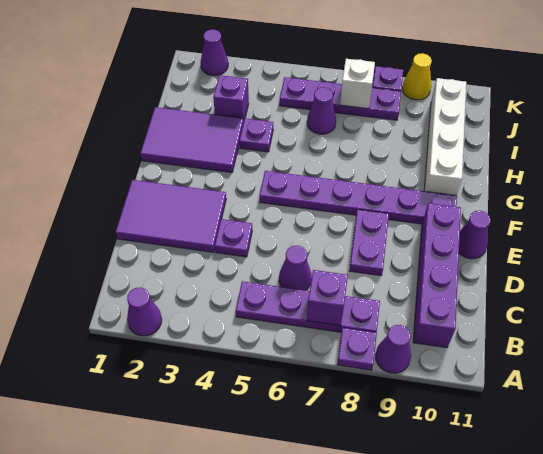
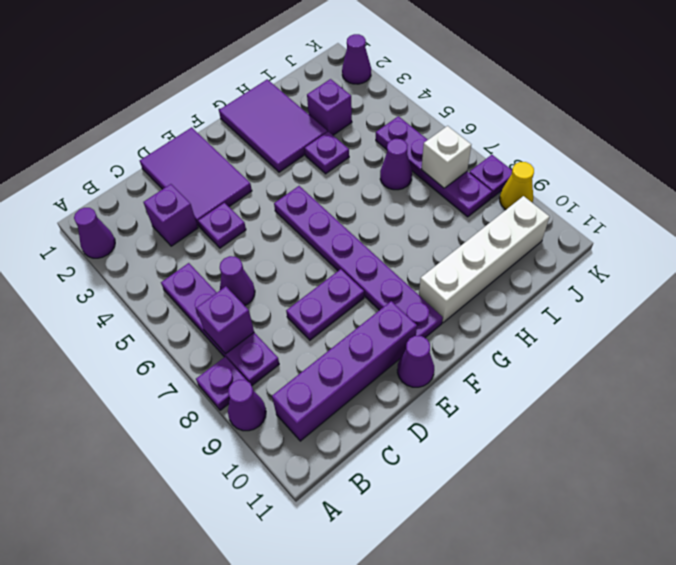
none -> purple 1x1 brick [144,184,198,246]

